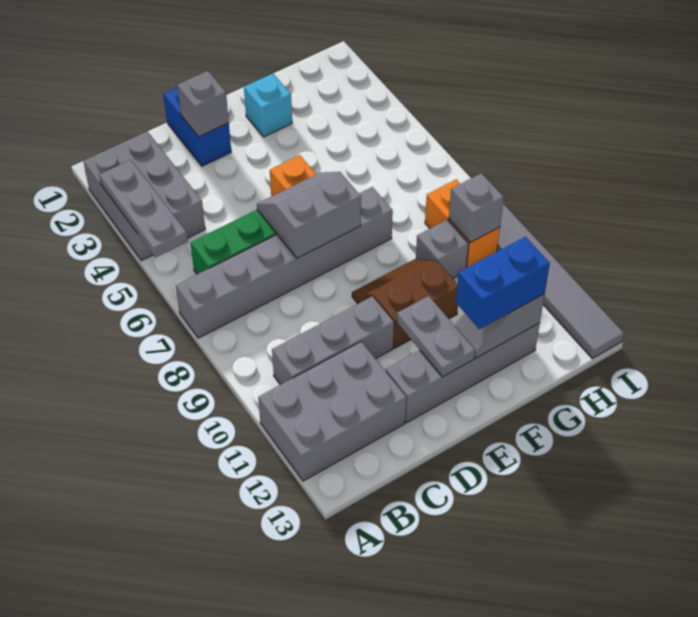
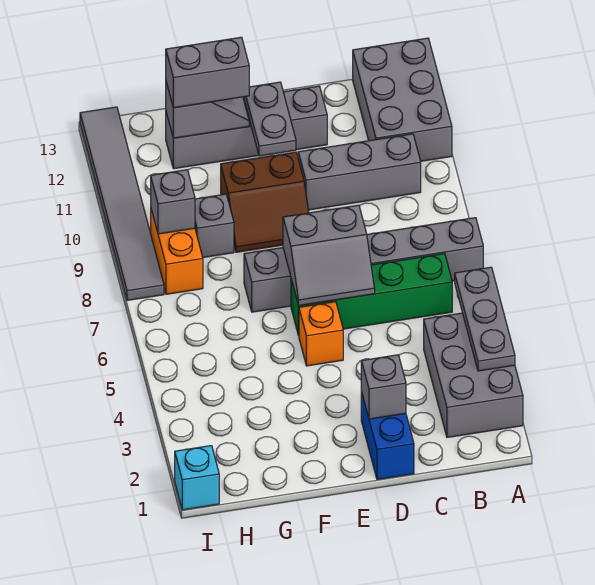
grey 2x3 brick [258,342,406,481] -> grey 2x3 brick turned to [353,38,452,161]
cyan 1x1 brick [244,74,292,137] -> cyan 1x1 brick moved to [175,446,219,510]
blue 1x2 brick [456,237,550,329] -> grey 1x2 brick [166,37,249,108]

